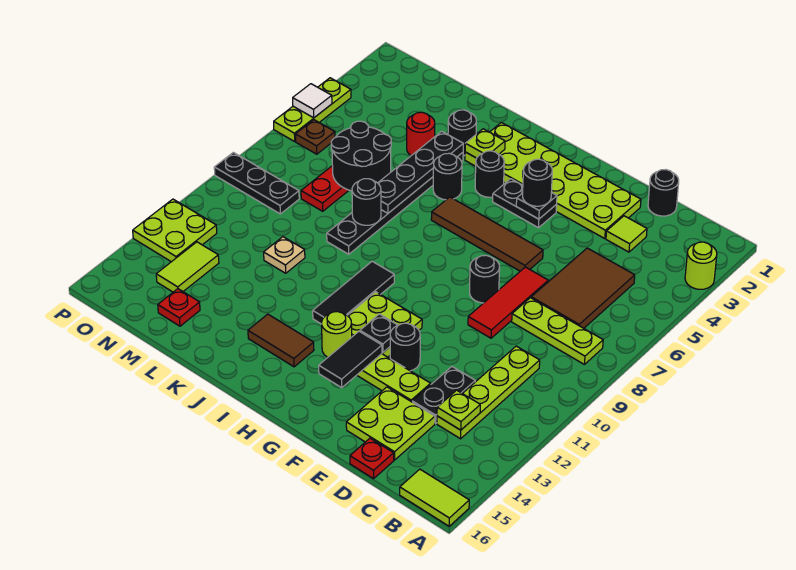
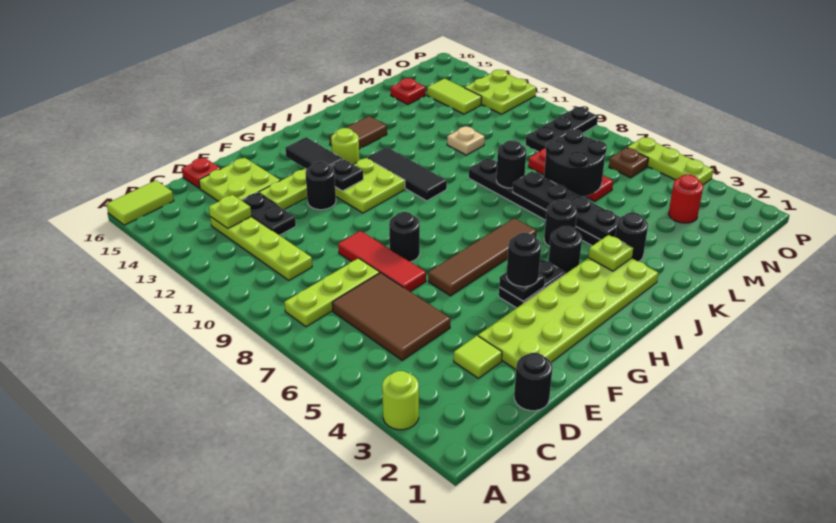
red 1x1 round brick [407,112,435,156] -> red 1x1 round brick moved to [668,175,703,223]
white 1x1 tile [293,84,332,118] -> none

